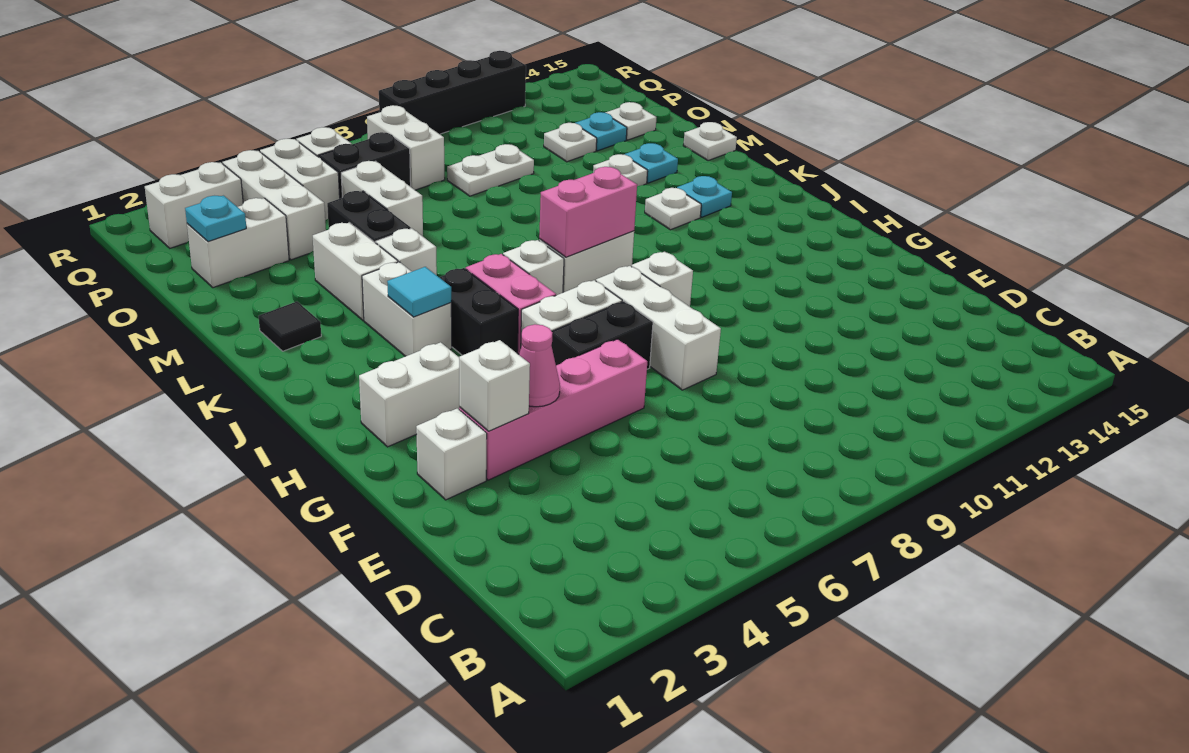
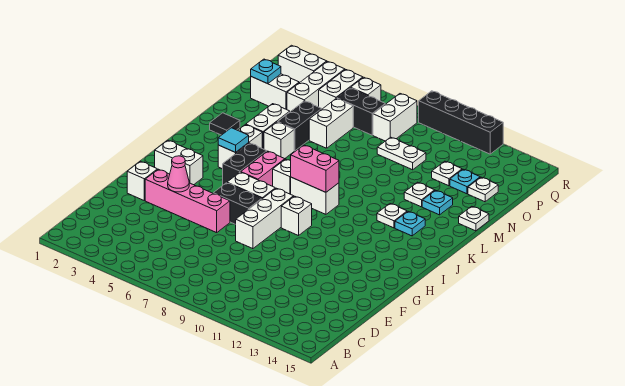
white 1x1 brick [459,340,530,431] -> none

